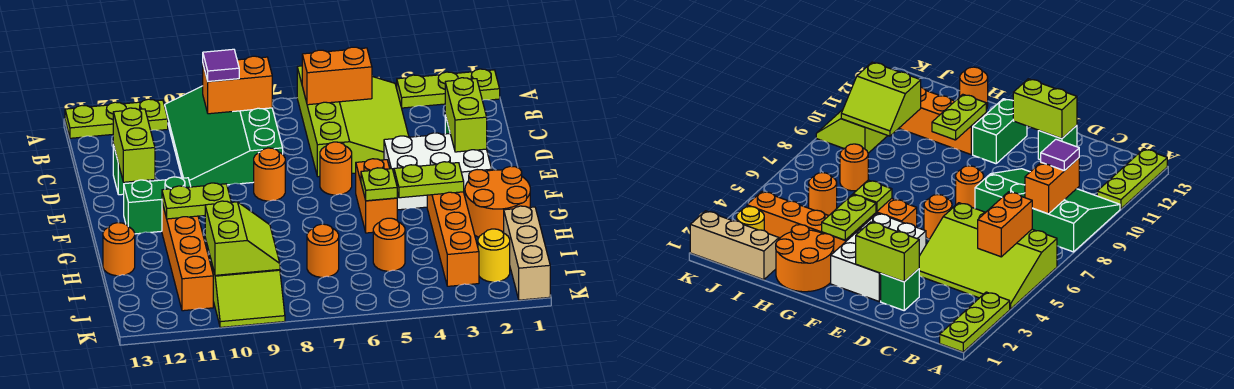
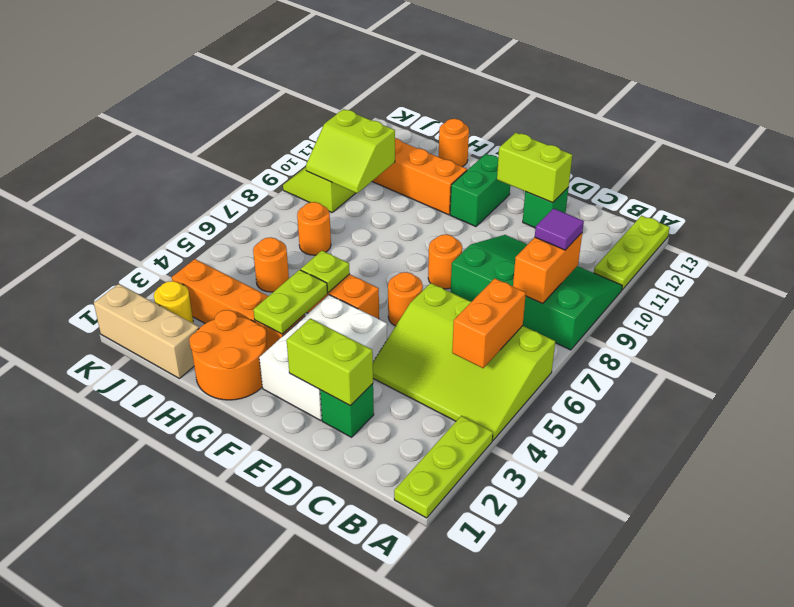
lime 1x2 plate [162,183,231,219] -> none

